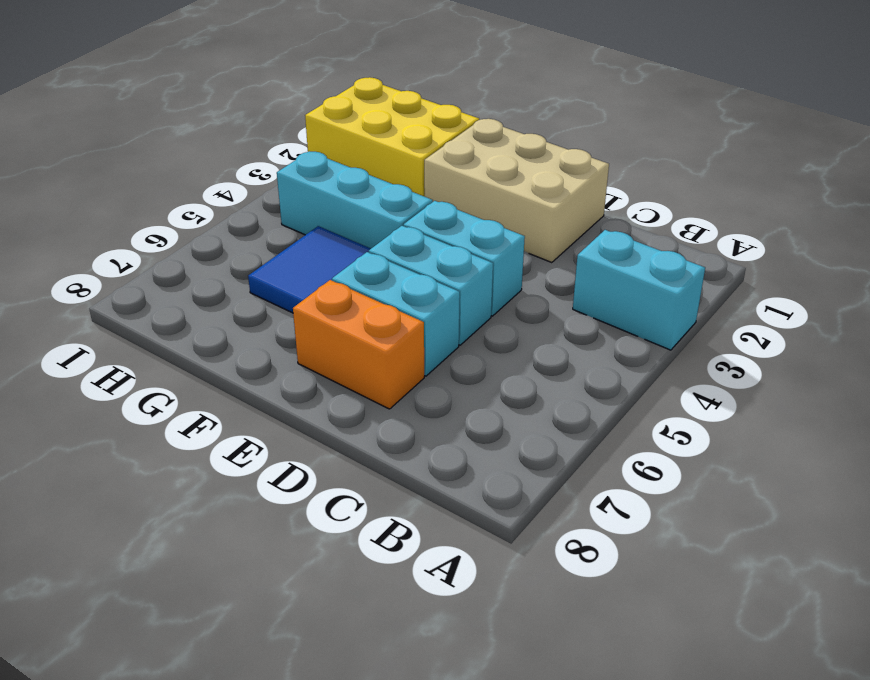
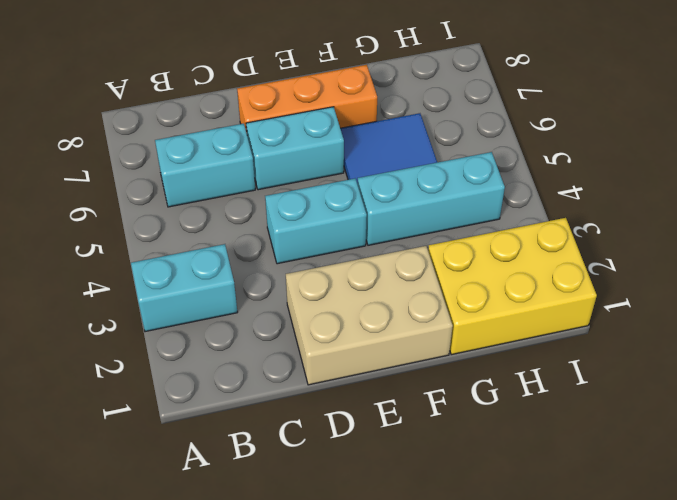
cyan 1x2 brick [369,226,493,345] -> cyan 1x2 brick moved to [155,124,255,207]
orange 1x2 brick [293,280,424,409] -> orange 1x3 brick [237,65,377,133]

